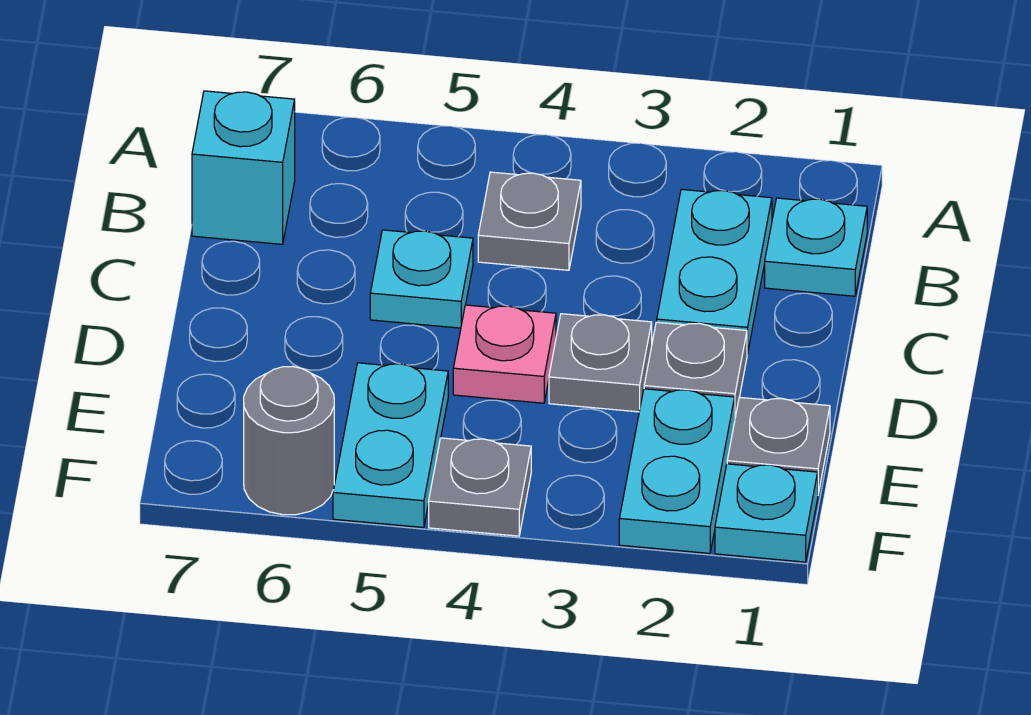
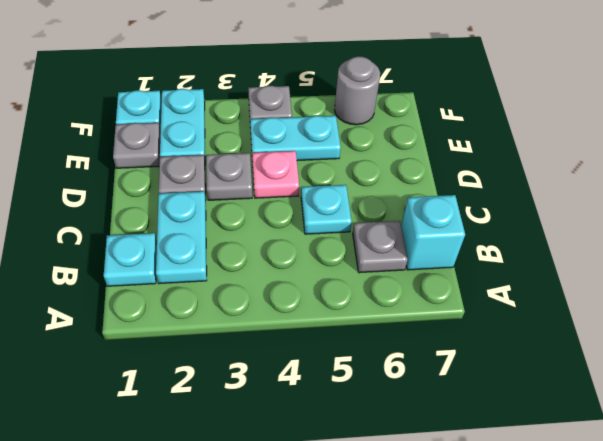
grey 1x1 plate [478,172,581,270] -> grey 1x1 plate moved to [353,221,408,273]
cyan 1x2 plate [333,363,448,527] -> cyan 1x2 plate turned to [250,116,341,161]

